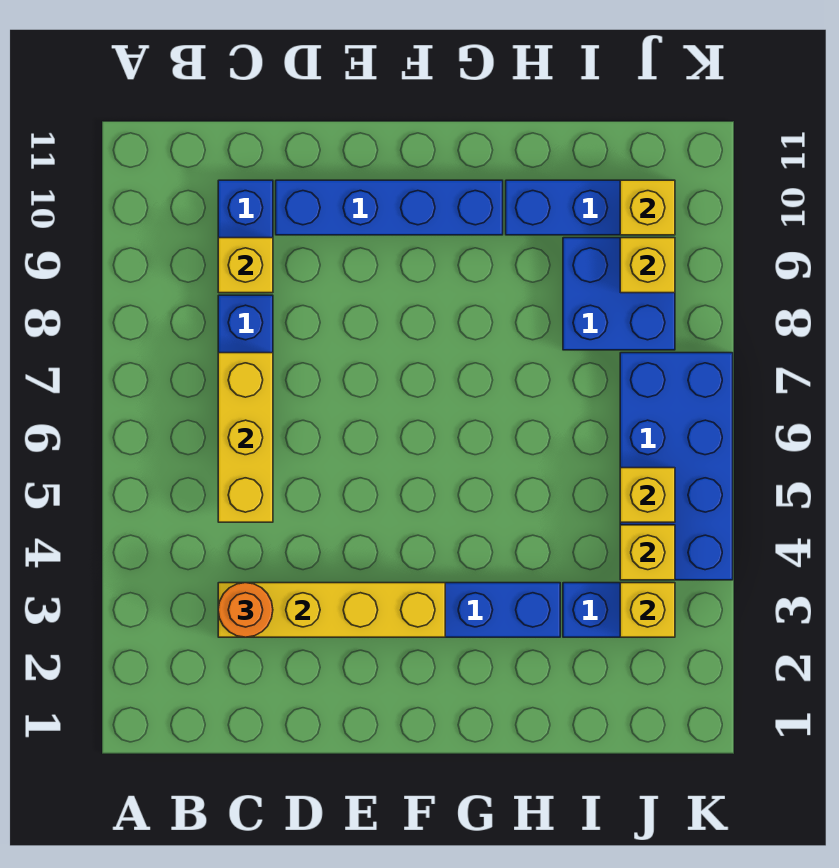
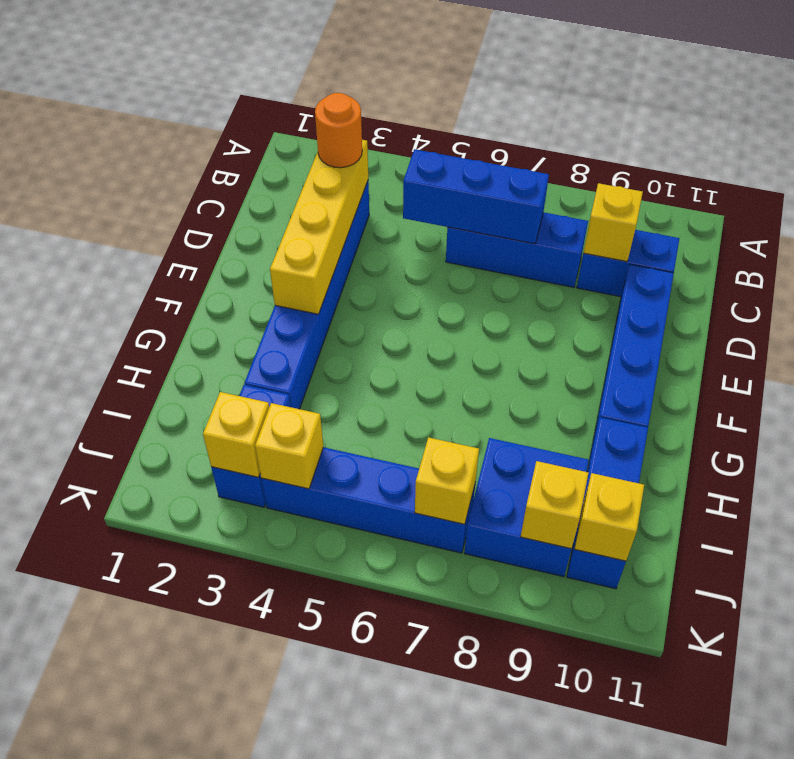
yellow 1x3 brick [218,353,273,522] -> blue 1x3 brick [403,149,549,244]
blue 2x4 brick [620,353,733,580] -> blue 1x4 brick [261,447,475,553]
yellow 1x1 brick [620,468,675,522] -> yellow 1x1 brick moved to [415,437,479,524]

